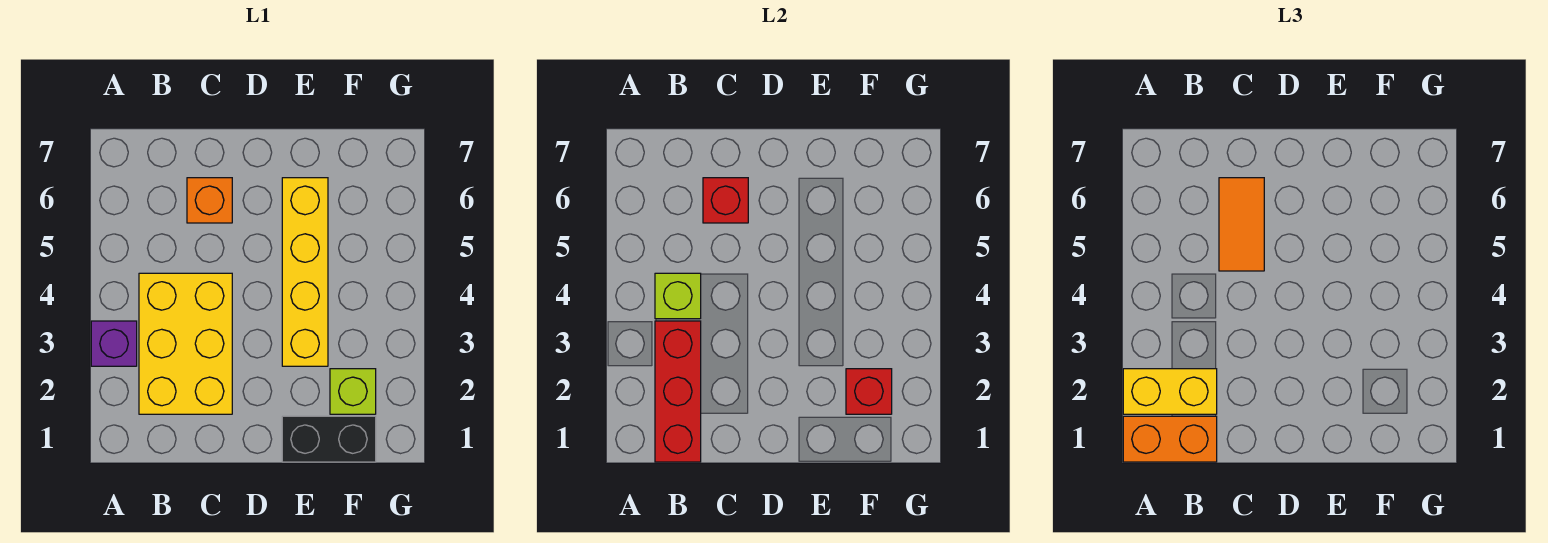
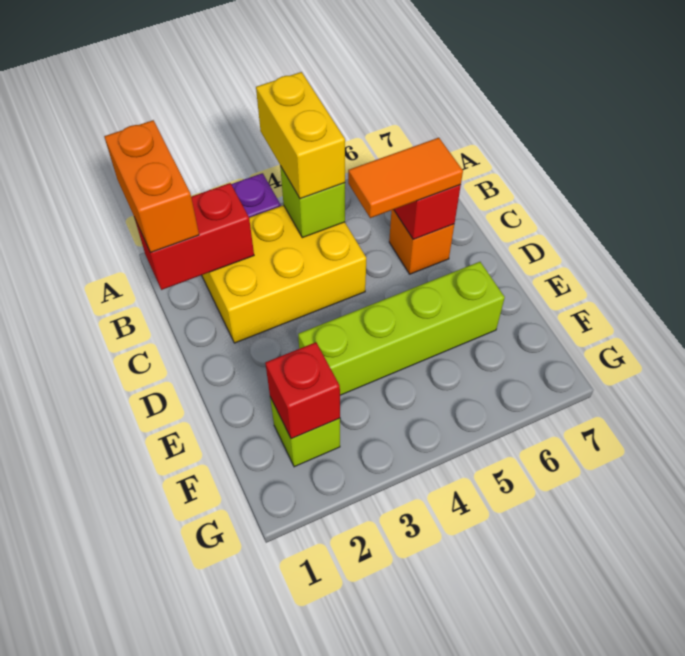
yellow 1x2 brick [1123,369,1217,414] -> yellow 1x2 brick moved to [256,72,345,199]
red 1x3 brick [655,321,701,462] -> red 1x2 brick [135,183,254,290]
black 1x2 brick [282,416,376,462] -> none
yellow 1x4 brick [282,178,328,366] -> lime 1x4 brick [298,262,505,395]

